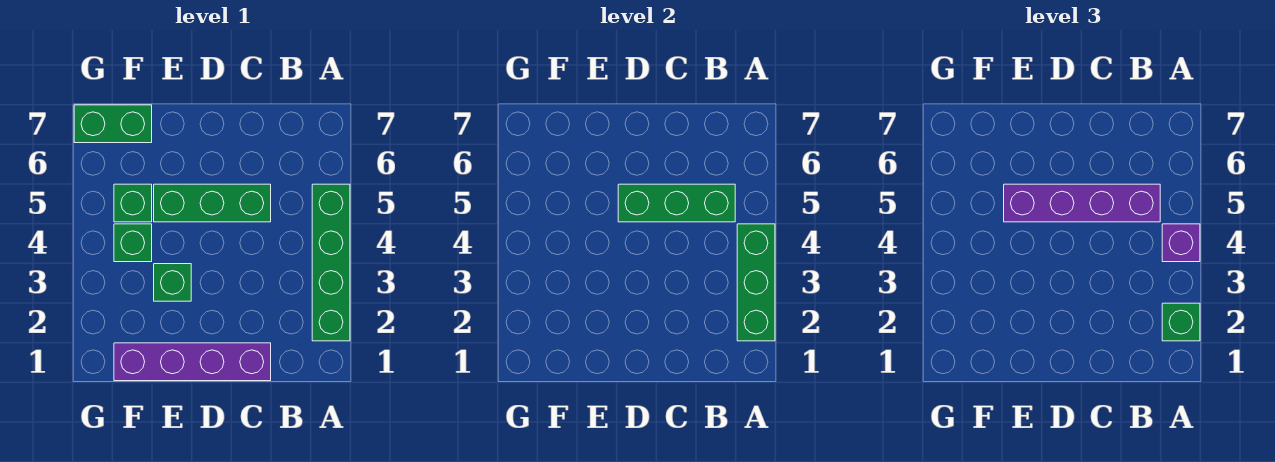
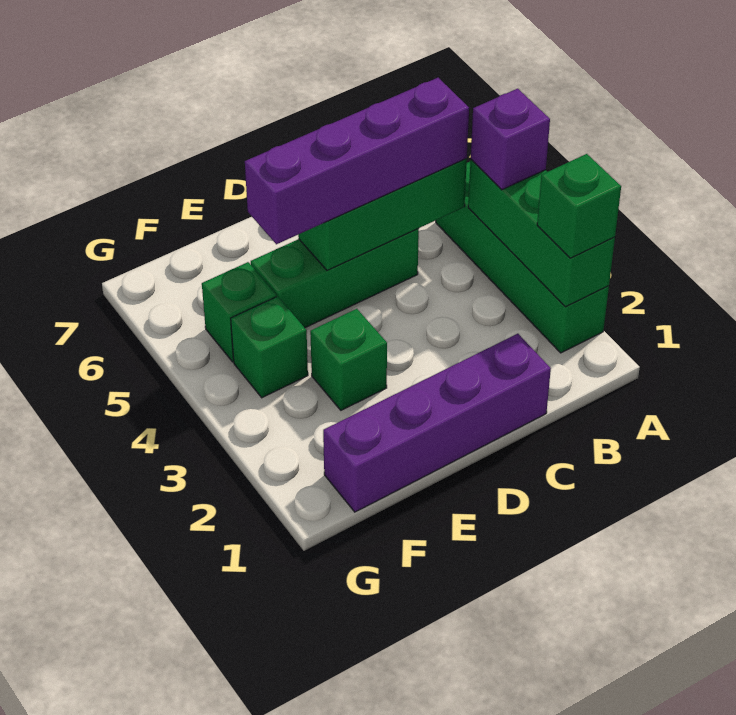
green 1x2 brick [74,105,152,143] -> none

